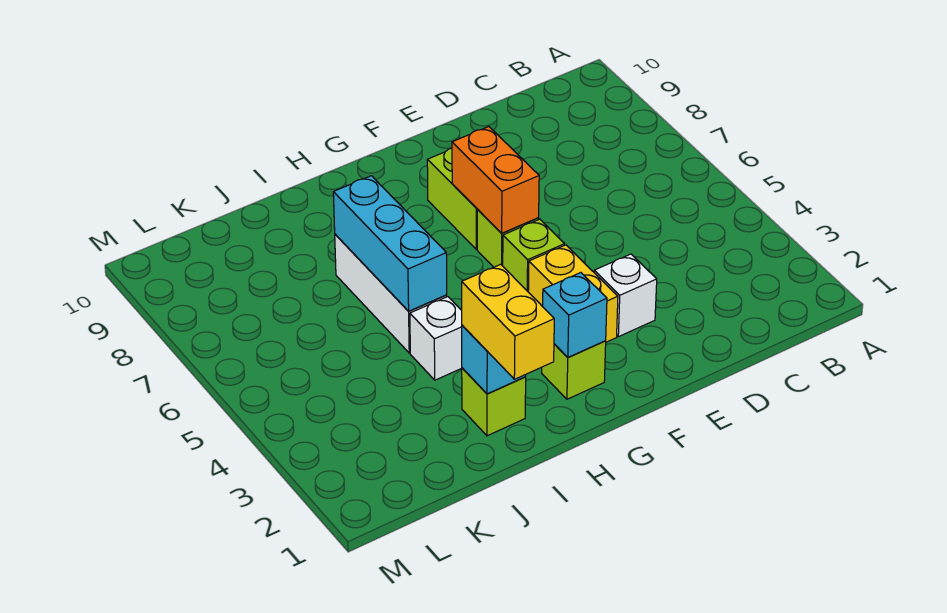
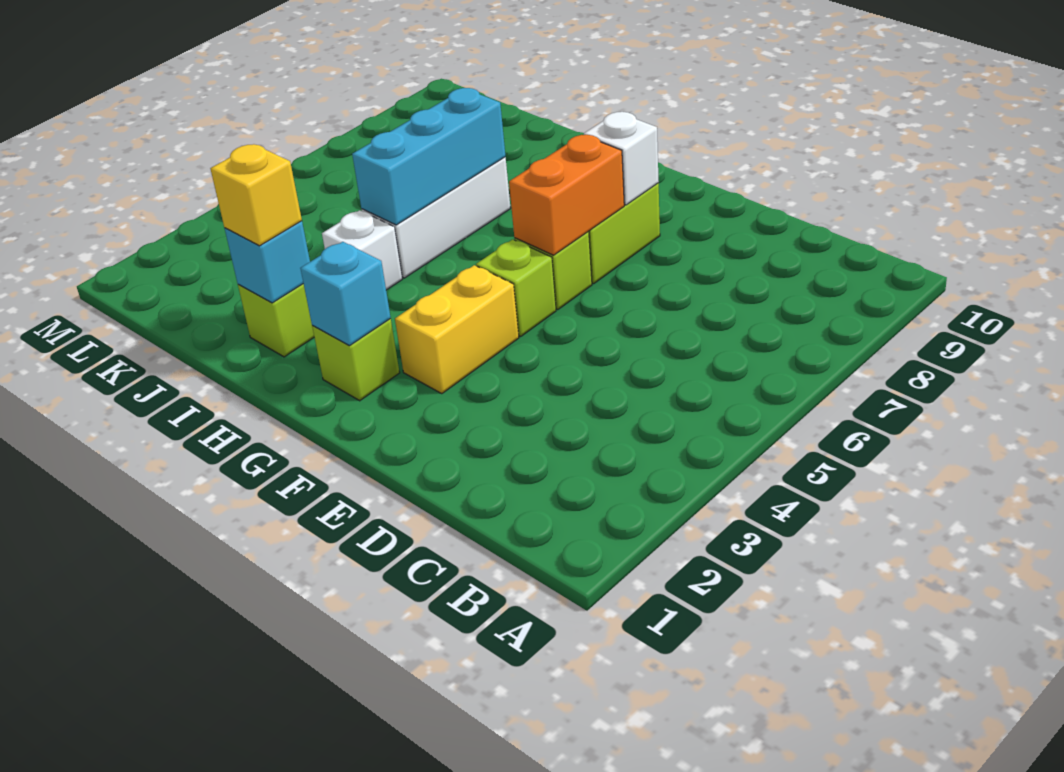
white 1x1 brick [594,254,657,337] -> white 1x1 brick moved to [584,112,659,205]
yellow 1x2 brick [462,264,554,379] -> yellow 1x1 brick [210,144,302,246]

